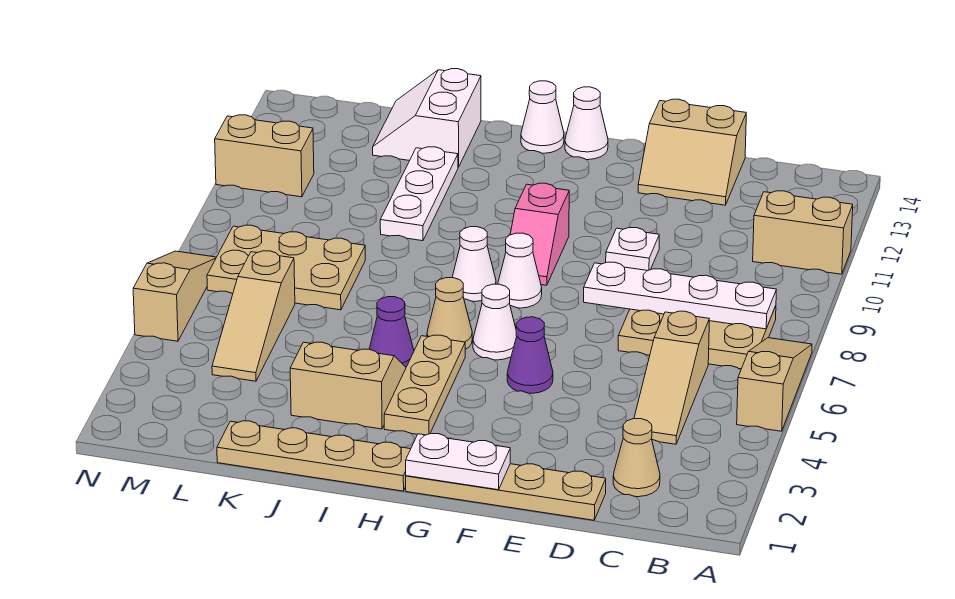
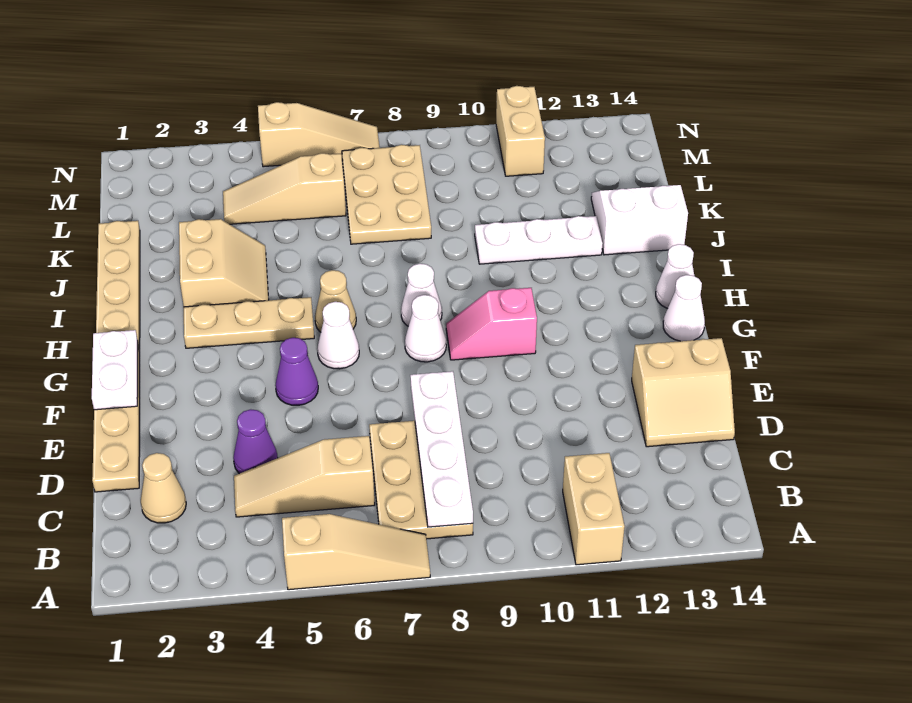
tan 2x2 slope [638,99,746,205] -> tan 2x2 slope turned to [632,338,735,447]
white 1x1 plate [606,228,659,271] -> none
purple 1x1 cone [369,297,414,367] -> purple 1x1 cone moved to [233,409,278,474]

